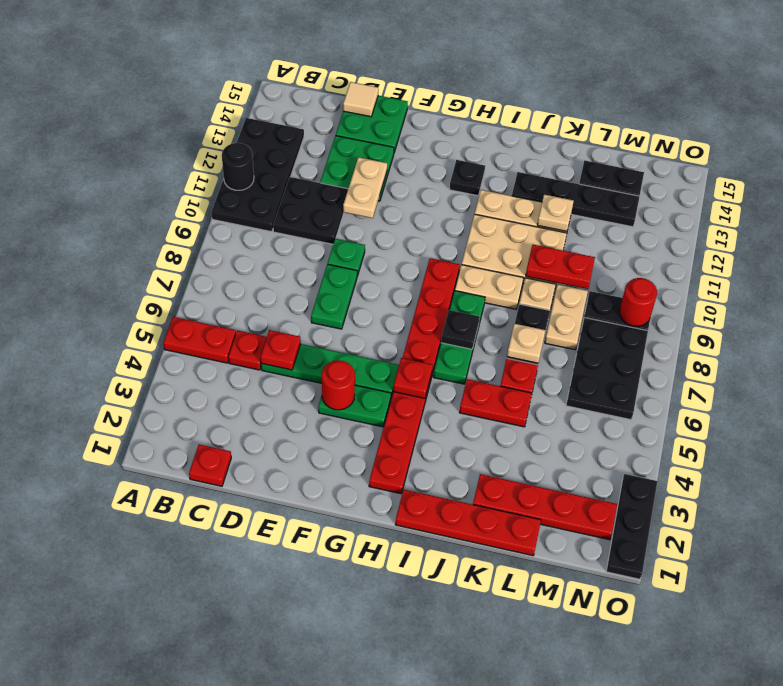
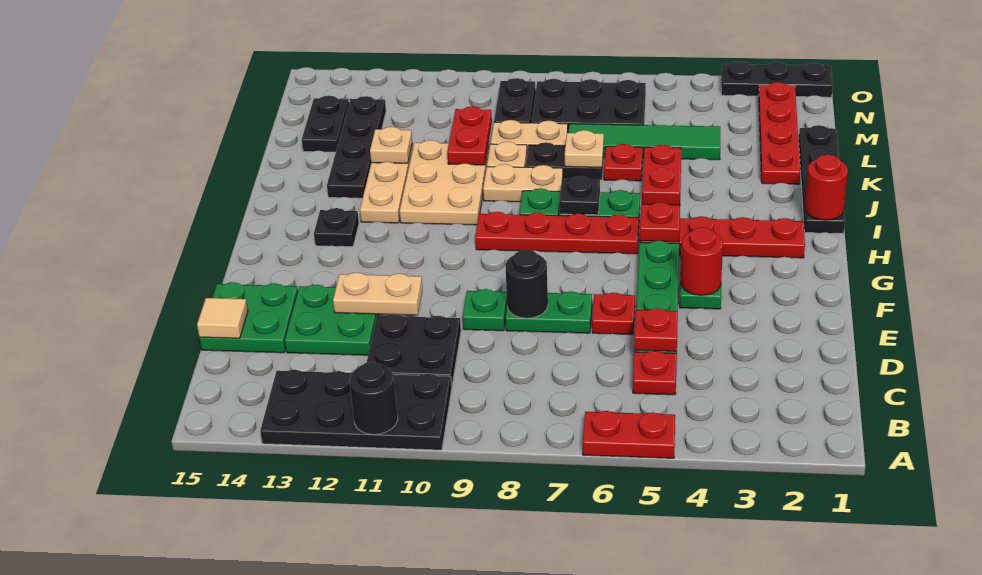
red 1x2 plate [163,317,236,363] -> red 1x2 plate turned to [583,411,675,458]
red 1x1 plate [189,444,231,486] -> red 1x1 plate moved to [592,293,635,334]
none -> black 1x1 round brick [505,250,548,318]
red 1x4 plate [395,490,541,556] -> black 1x4 plate [799,125,845,234]
tan 1x2 plate [455,265,523,309] -> tan 1x2 plate turned to [483,164,563,202]
none -> green 1x4 tile [568,124,720,160]
red 1x1 round brick [620,278,657,326] -> red 1x1 round brick moved to [805,155,848,220]

